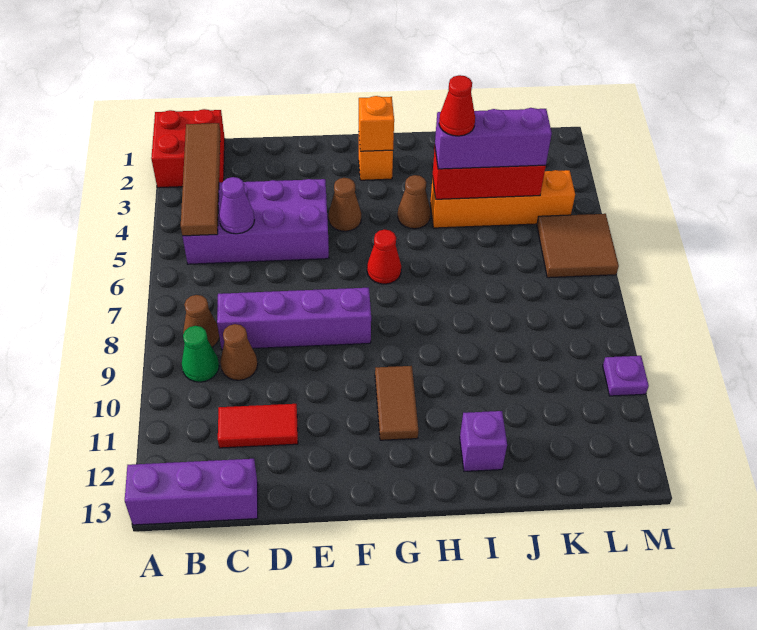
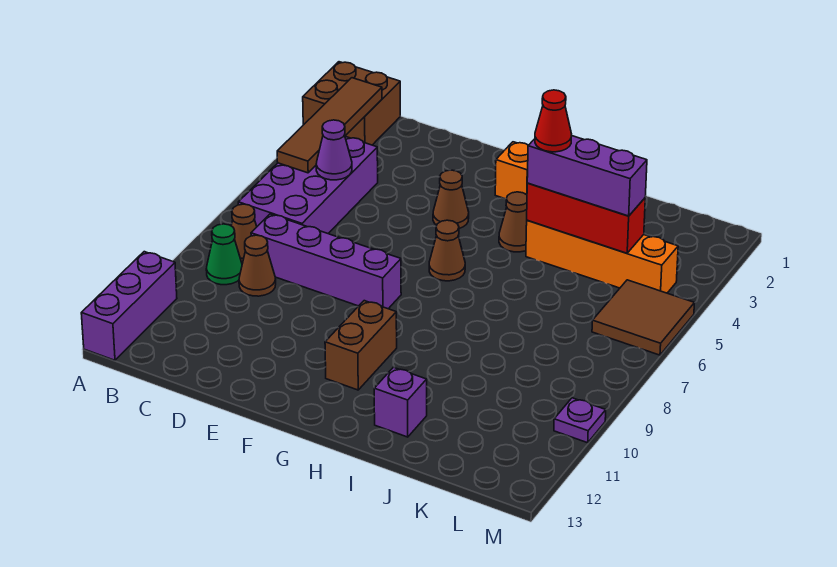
red 2x2 brick [151,109,225,188] -> brown 2x2 brick [303,62,400,145]
purple 1x3 brick [125,459,258,525] -> purple 1x3 brick turned to [81,252,177,360]
purple 2x4 brick [182,179,329,264] -> purple 2x4 brick turned to [238,136,378,233]
red 1x2 tile [218,404,298,448] -> none
orange 1x1 brick [359,96,394,151] -> none
red 1x1 cone [367,230,401,284] -> brown 1x1 cone [429,220,465,281]
brown 1x2 tile [375,366,418,440] -> brown 1x2 brick [325,301,397,390]

